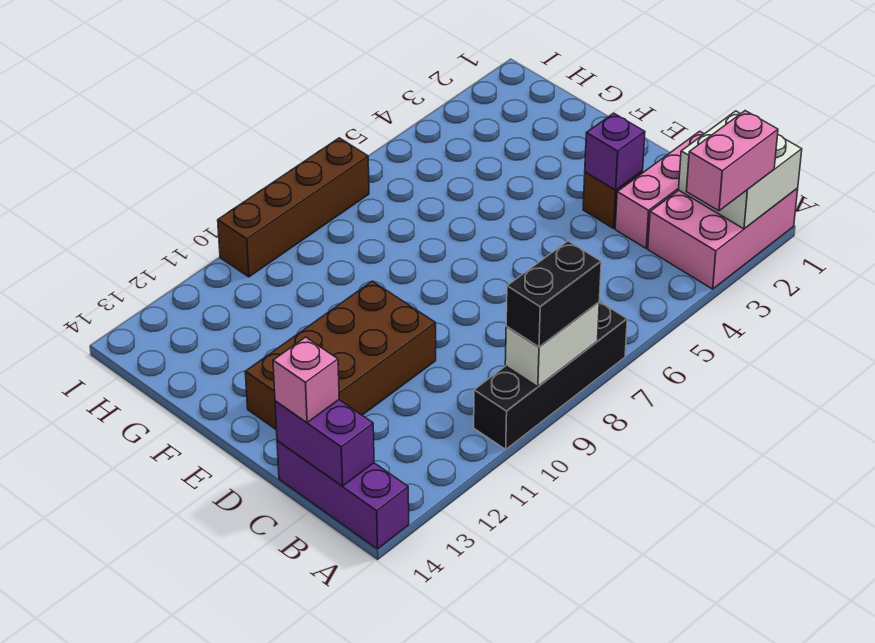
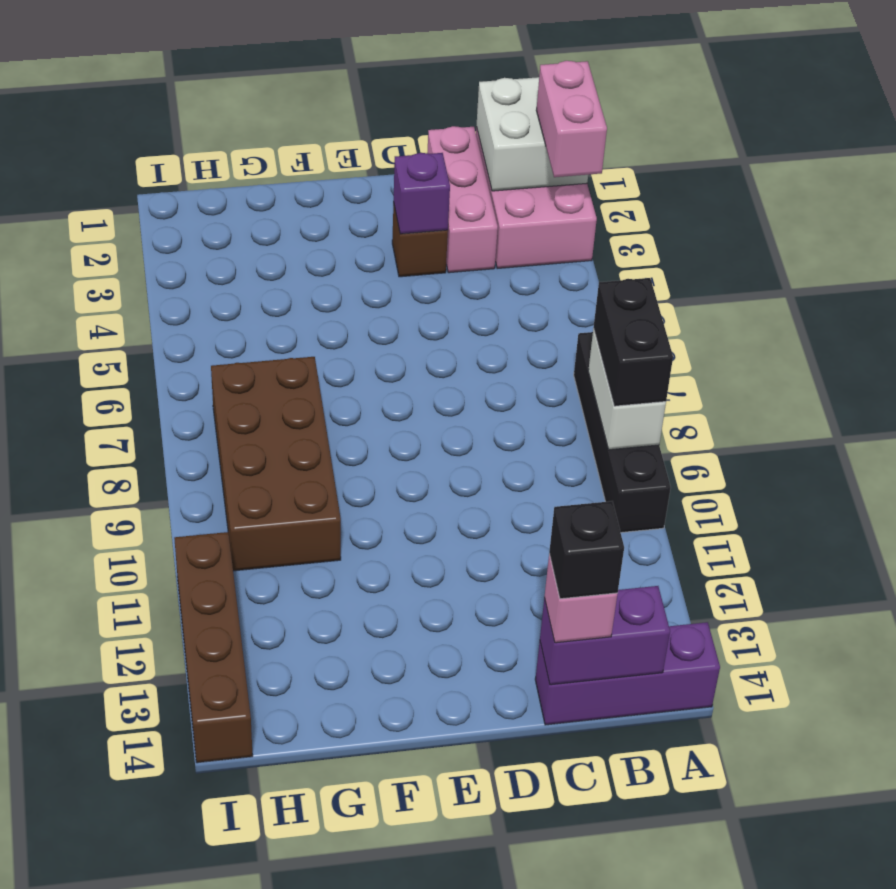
none -> black 1x1 brick [549,501,624,599]
brown 2x4 brick [245,281,436,430] -> brown 2x4 brick moved to [211,357,341,571]
brown 1x4 brick [218,138,369,277] -> brown 1x4 brick moved to [174,532,253,763]

